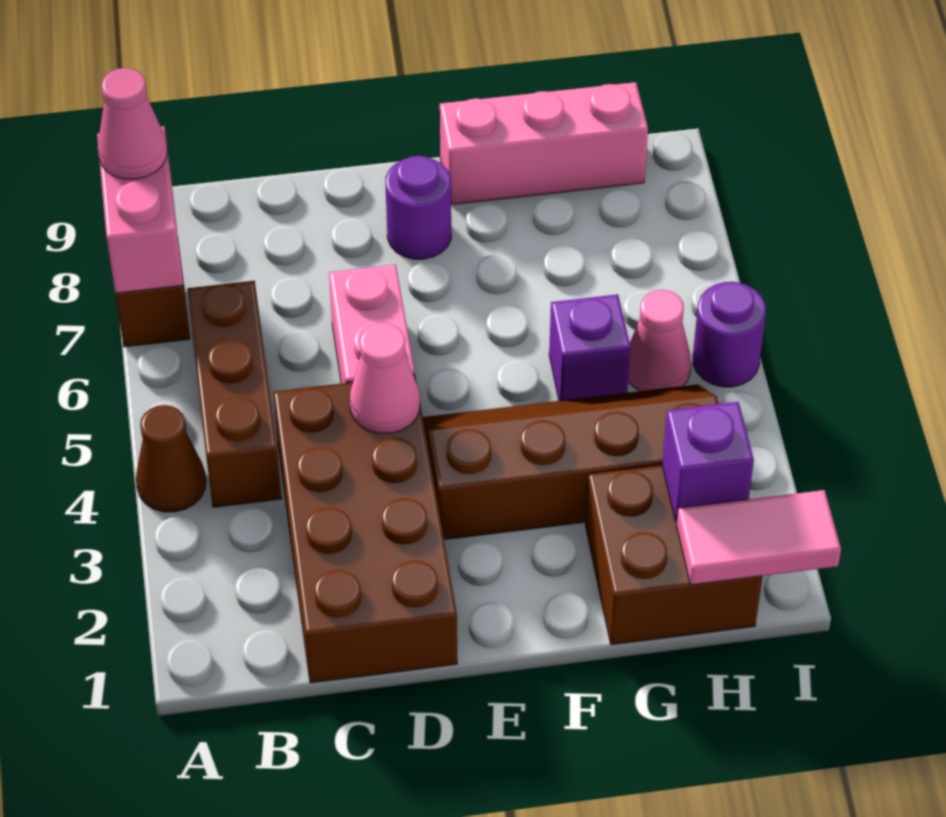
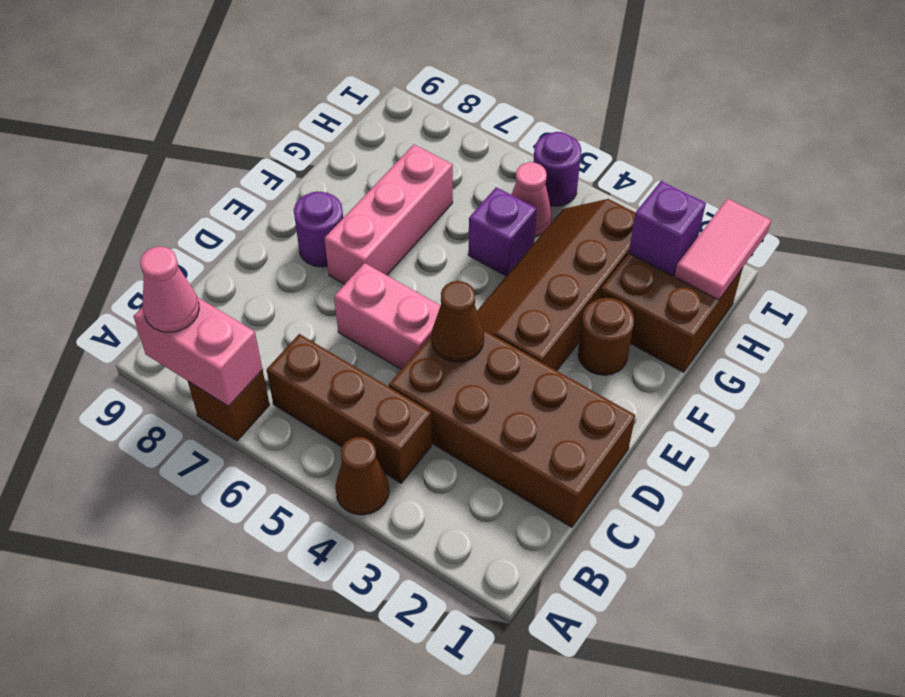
pink 1x1 cone [350,323,420,433] -> brown 1x1 cone [432,281,484,362]
none -> brown 1x1 round brick [578,298,634,375]
pink 1x3 brick [440,82,648,205] -> pink 1x3 brick moved to [324,145,453,284]

